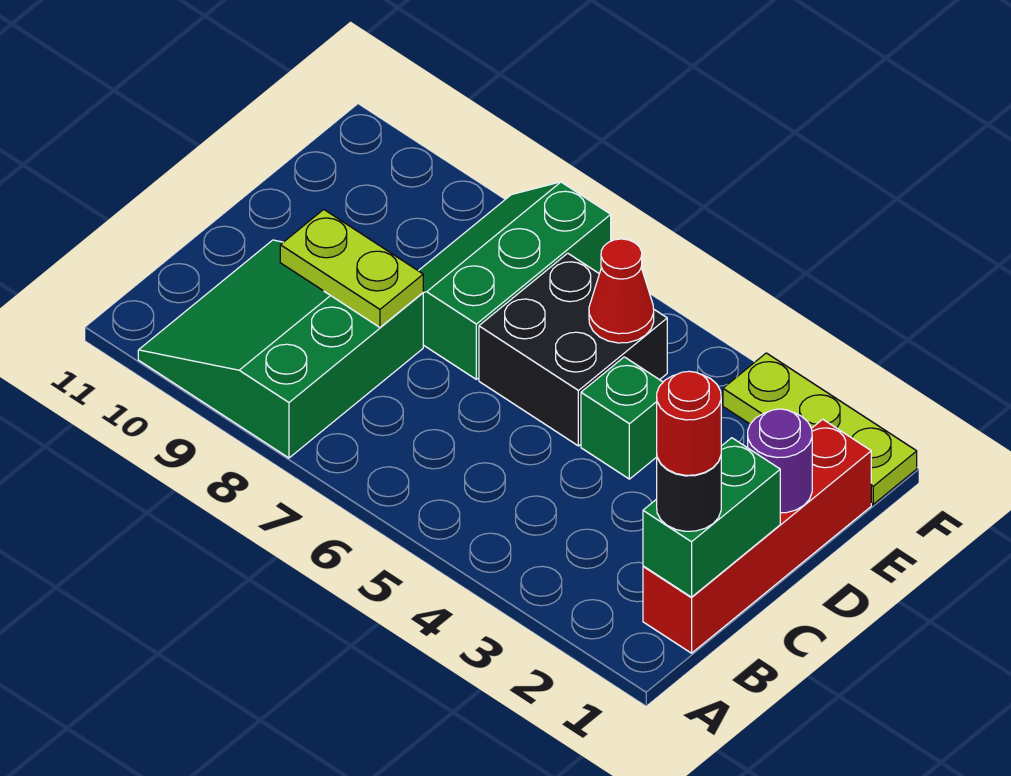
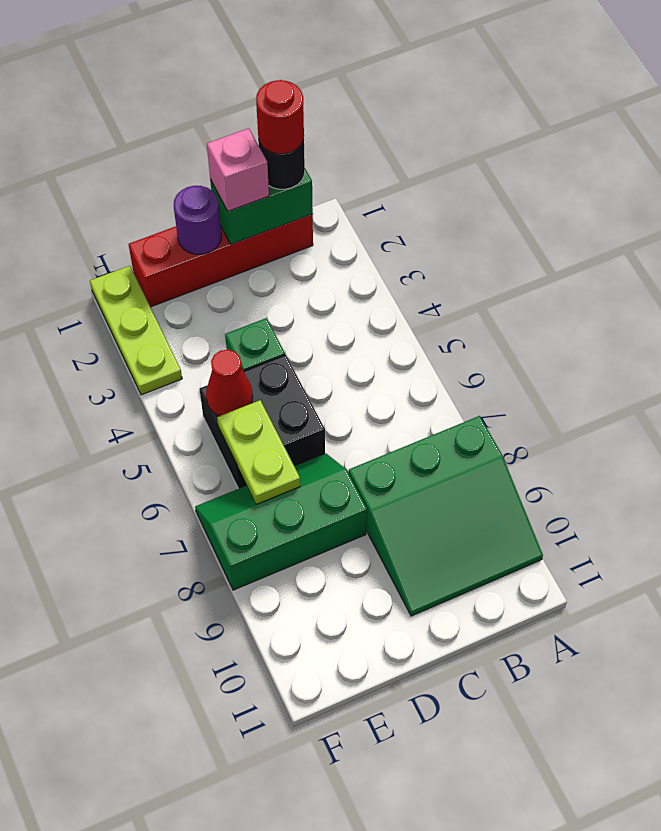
none -> pink 1x1 brick [207,128,269,211]
lime 1x2 plate [280,209,423,327] -> lime 1x2 plate moved to [217,400,300,504]
green 2x3 slope [419,182,611,379] -> green 2x3 slope turned to [195,453,367,590]

